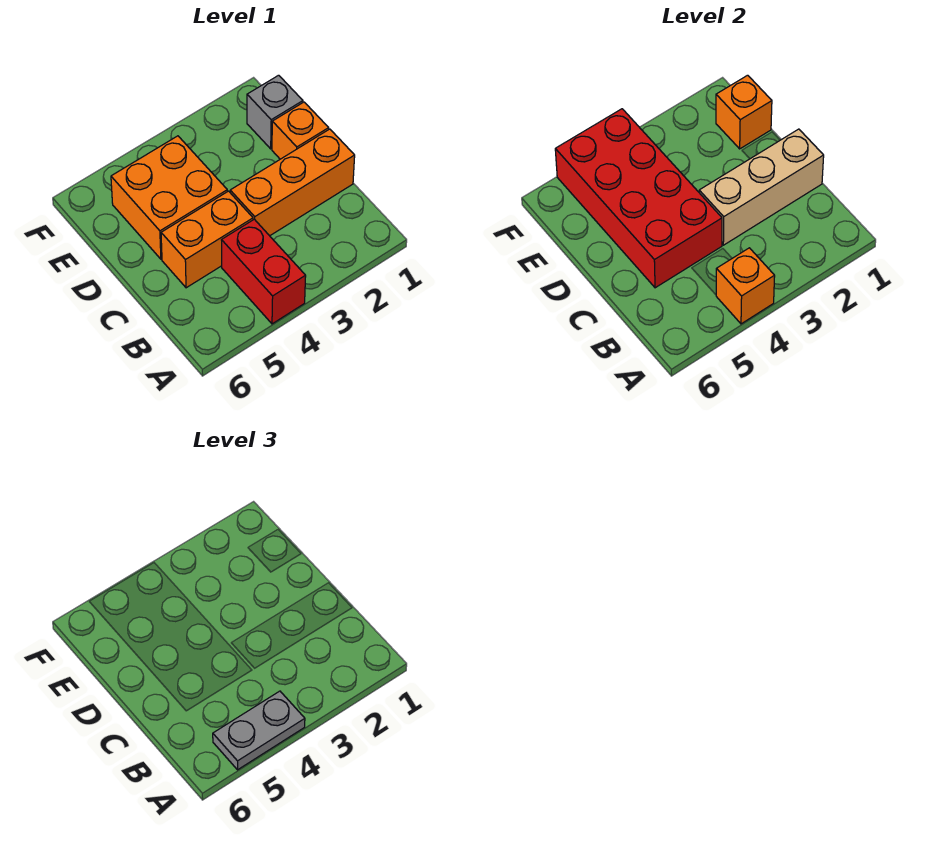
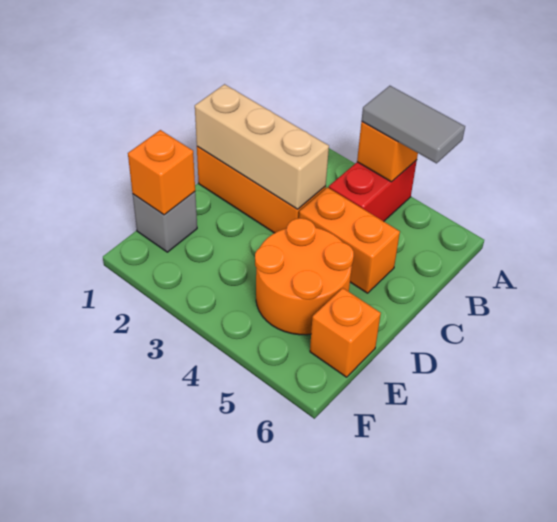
grey 1x2 plate [213,691,305,770] -> grey 1x2 tile [362,86,465,163]
red 2x4 brick [555,109,722,288] -> none
orange 1x1 brick [272,102,329,159] -> orange 1x1 brick moved to [310,288,381,377]
orange 2x2 brick [111,136,227,259] -> orange 2x2 round brick [255,218,354,335]

